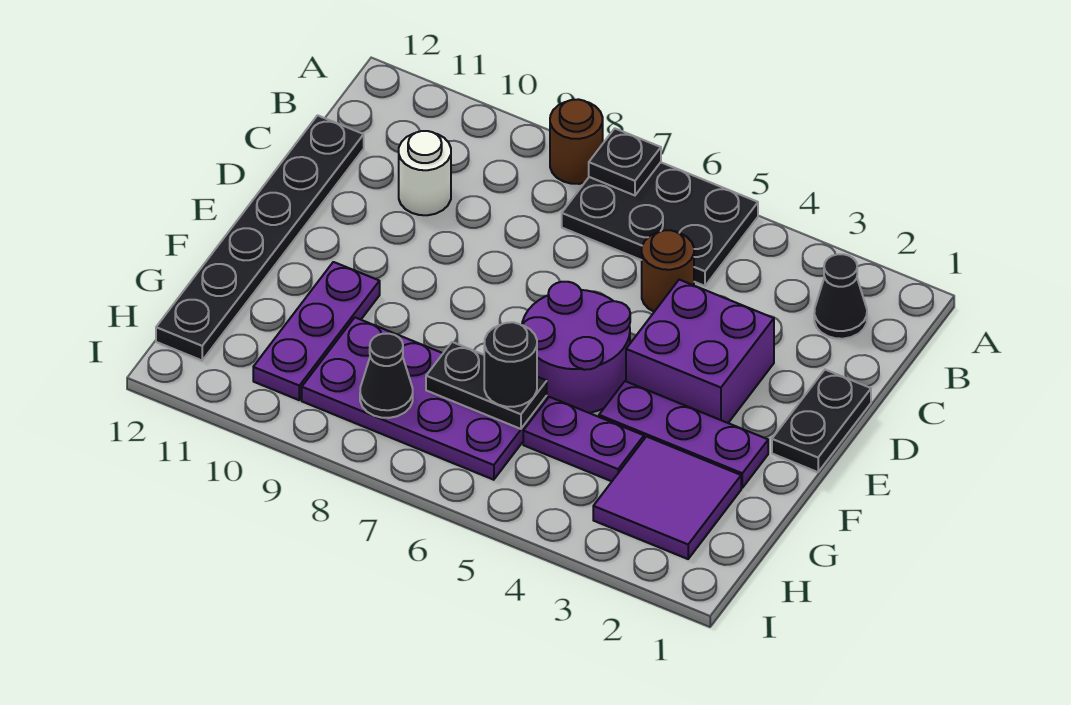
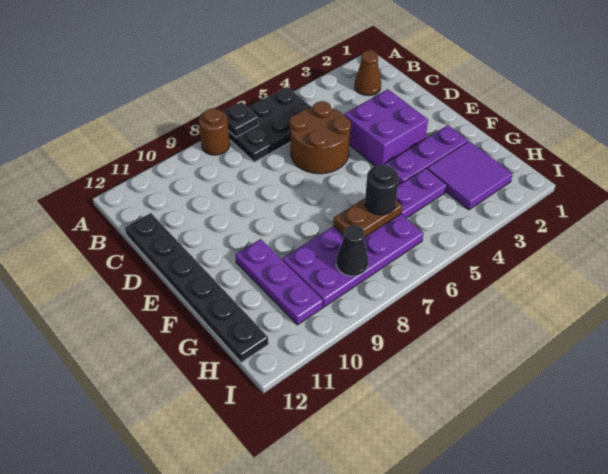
black 1x1 cone [814,254,867,339] -> brown 1x1 cone [355,50,381,96]
brown 1x1 round brick [642,230,694,312] -> brown 2x2 round brick [289,101,351,174]
white 1x1 round brick [399,131,451,215] -> none
black 1x2 plate [772,370,871,472] -> none
purple 2x2 round brick [522,282,630,413] -> none
black 1x2 plate [426,342,547,429] -> brown 1x2 plate [333,198,402,237]

